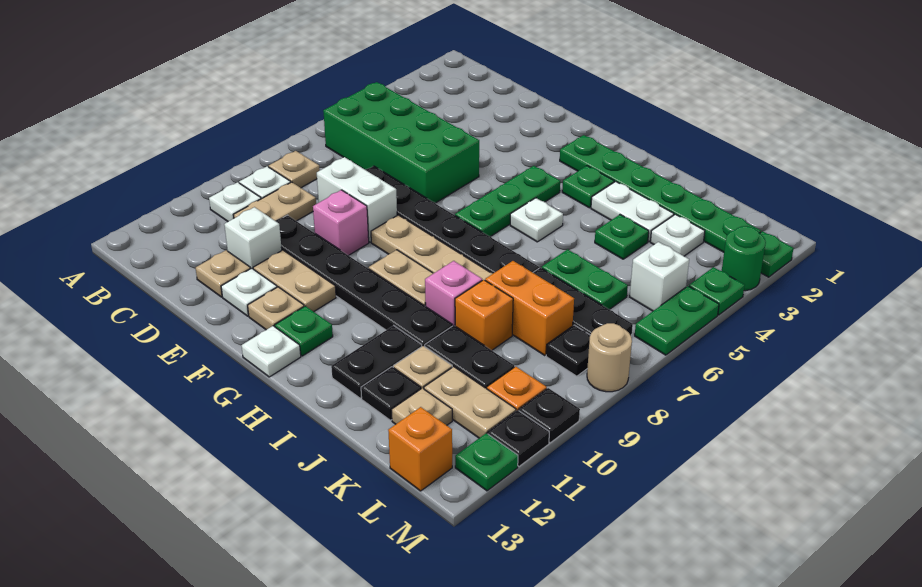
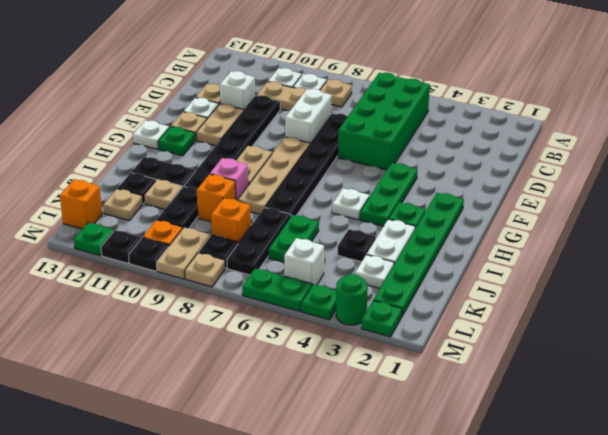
pink 1x1 brick [313,190,369,256] -> none
green 1x3 plate [455,166,560,237] -> green 1x3 plate turned to [360,163,417,226]
green 1x1 plate [595,215,649,259] -> black 1x1 plate [338,229,376,262]
orange 1x2 brick [485,261,574,355] -> orange 1x1 brick [211,198,251,243]
tan 1x2 plate [424,367,516,438] -> tan 1x2 plate moved to [156,227,210,279]
tan 1x1 round brick [587,323,632,392] -> tan 1x1 plate [185,253,225,287]

